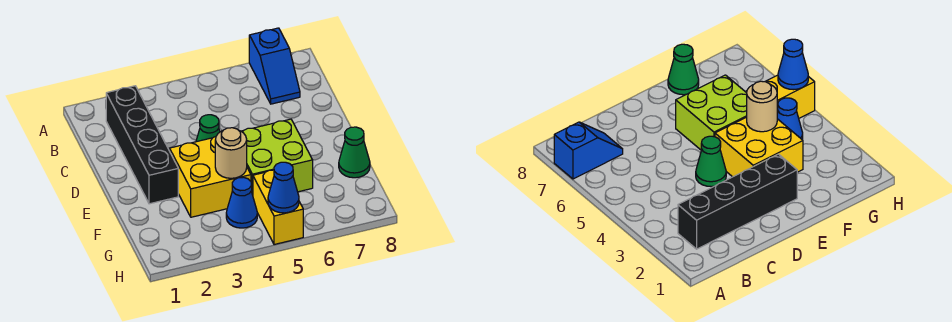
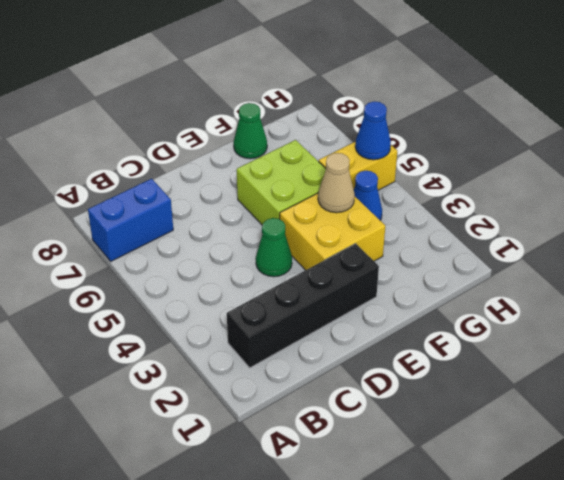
blue 1x2 slope [249,28,300,104] -> blue 1x2 brick [88,179,173,261]
tan 1x1 round brick [215,128,247,178] -> tan 1x1 cone [318,153,355,213]

